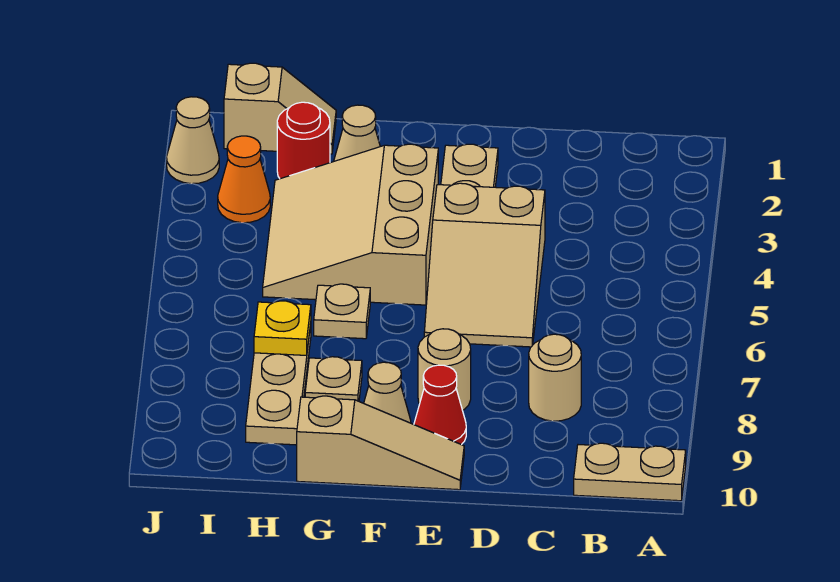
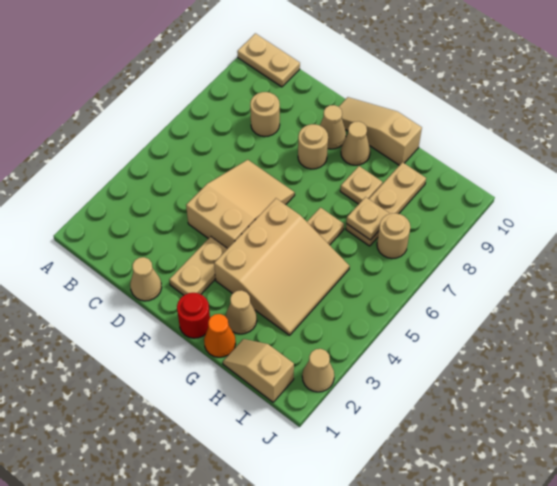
none -> tan 1x1 cone [130,257,162,301]
red 1x1 cone [414,365,466,445] -> tan 1x1 cone [320,105,346,149]
red 1x1 round brick [277,102,330,179] -> red 1x1 round brick moved to [177,293,210,338]
yellow 1x1 plate [254,301,311,355] -> tan 1x1 plate [346,197,390,240]
orange 1x1 cone [218,136,270,223] -> orange 1x1 cone moved to [204,314,236,357]
none -> tan 1x1 round brick [377,213,410,258]

